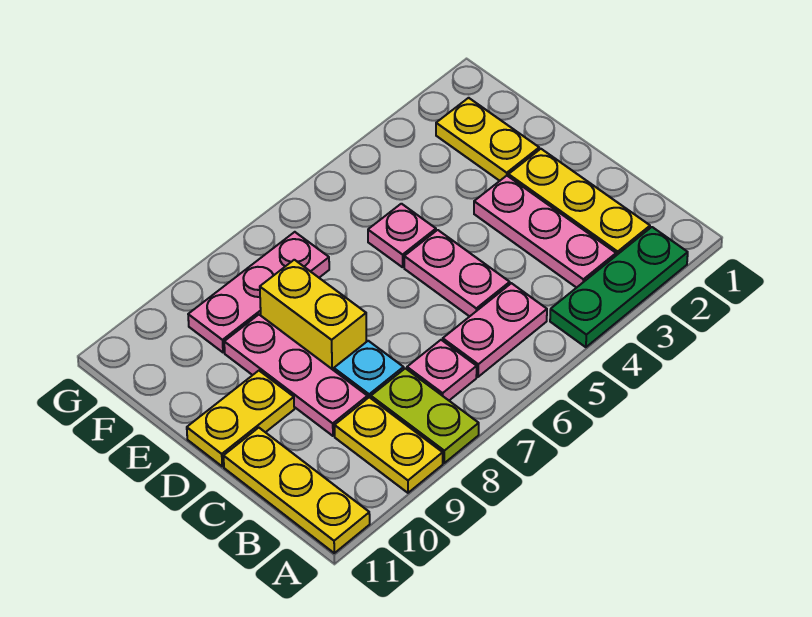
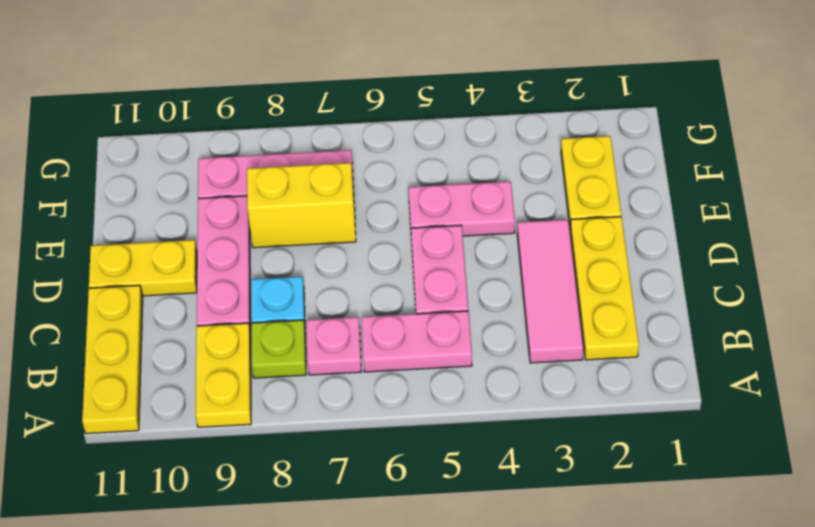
green 1x3 plate [550,227,688,347] -> none
lime 1x2 plate [371,368,479,463] -> lime 1x1 plate [251,320,306,378]
pink 1x3 plate [474,176,616,288] -> pink 1x3 tile [517,220,583,363]
yellow 1x2 brick [260,260,366,370] -> yellow 1x2 brick turned to [247,163,356,248]
pink 1x1 plate [368,204,436,267] -> pink 1x2 plate [408,182,515,236]

